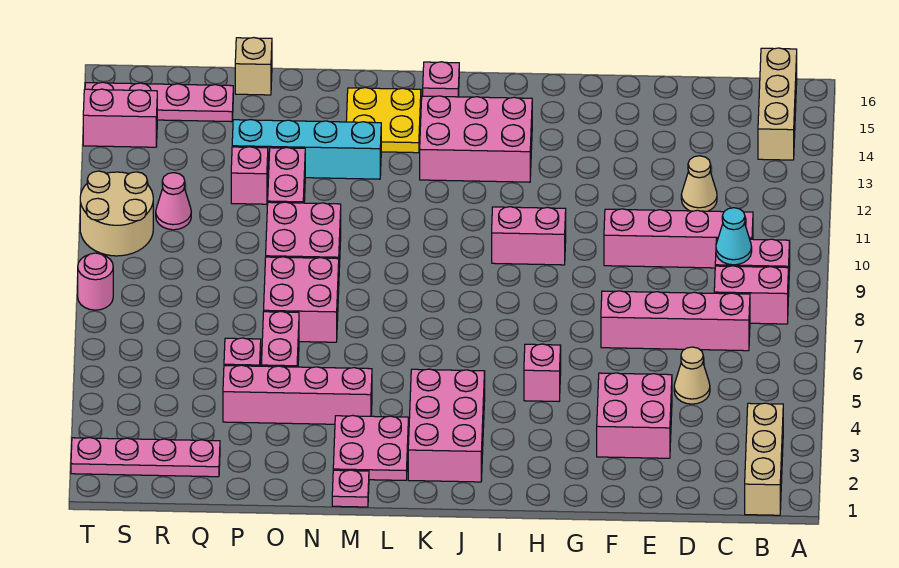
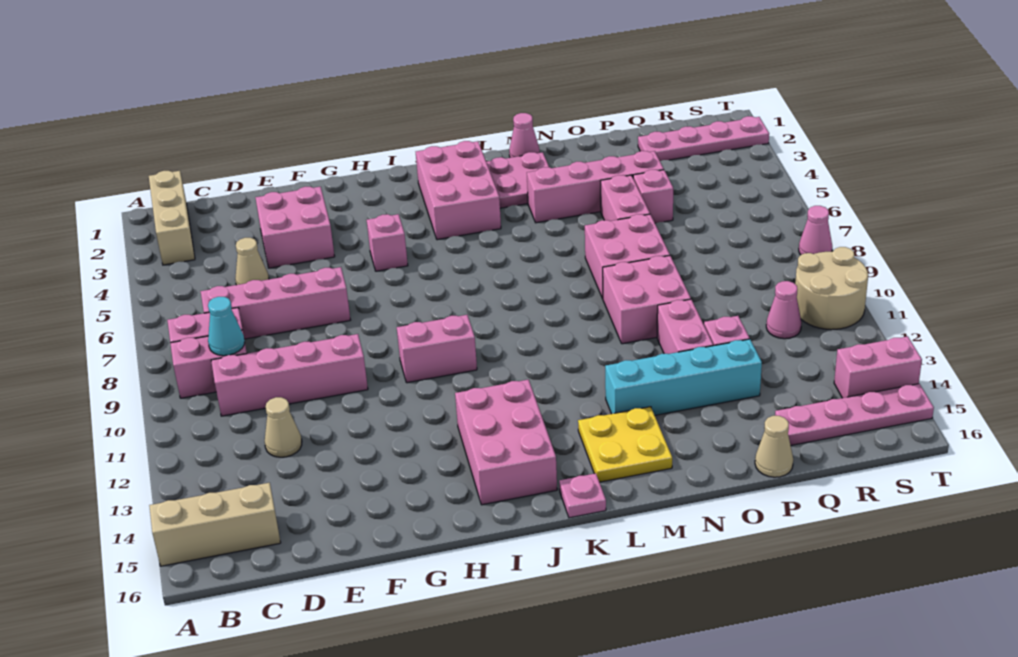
tan 1x3 brick [758,48,797,160] -> tan 1x3 brick turned to [149,483,281,566]
pink 2x3 brick [420,96,532,182] -> pink 2x3 brick turned to [455,380,557,505]
pink 1x1 plate [332,470,369,507] -> pink 1x1 cone [509,113,540,158]
tan 1x1 brick [235,38,272,95] -> tan 1x1 cone [755,416,793,477]
pink 1x1 round brick [78,253,113,310] -> pink 1x1 cone [799,206,832,255]

